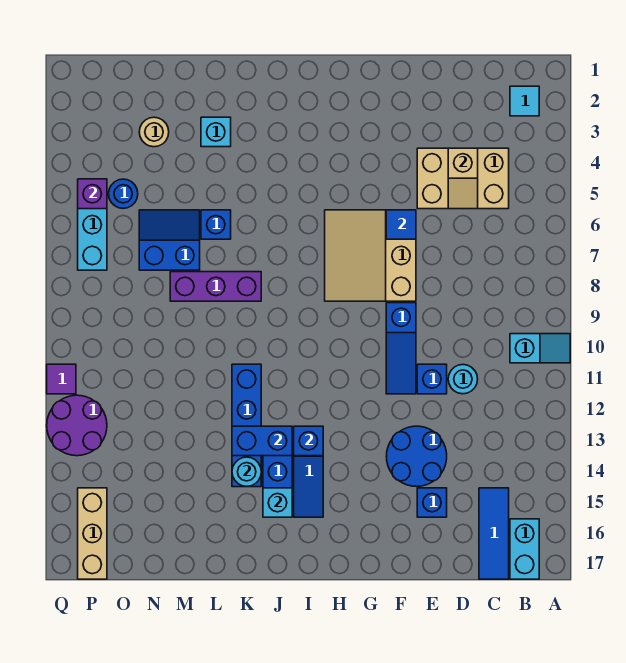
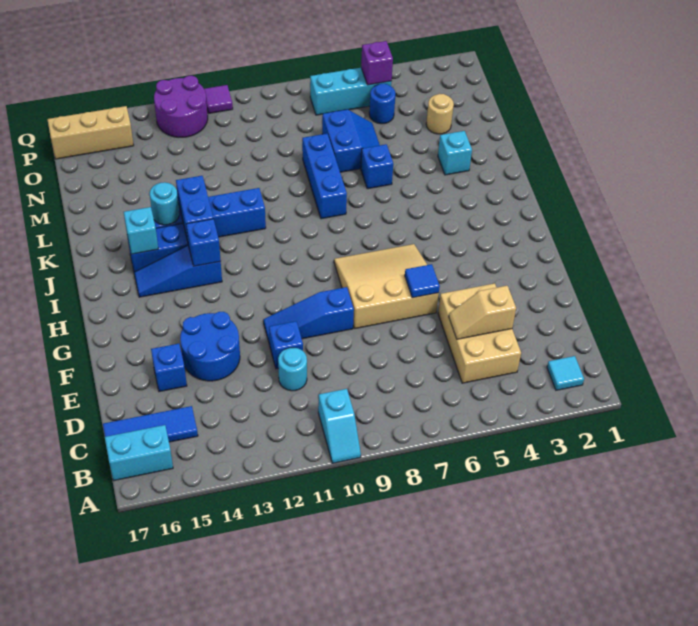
purple 1x3 brick [170,272,261,301] -> blue 1x3 brick [302,134,347,219]

